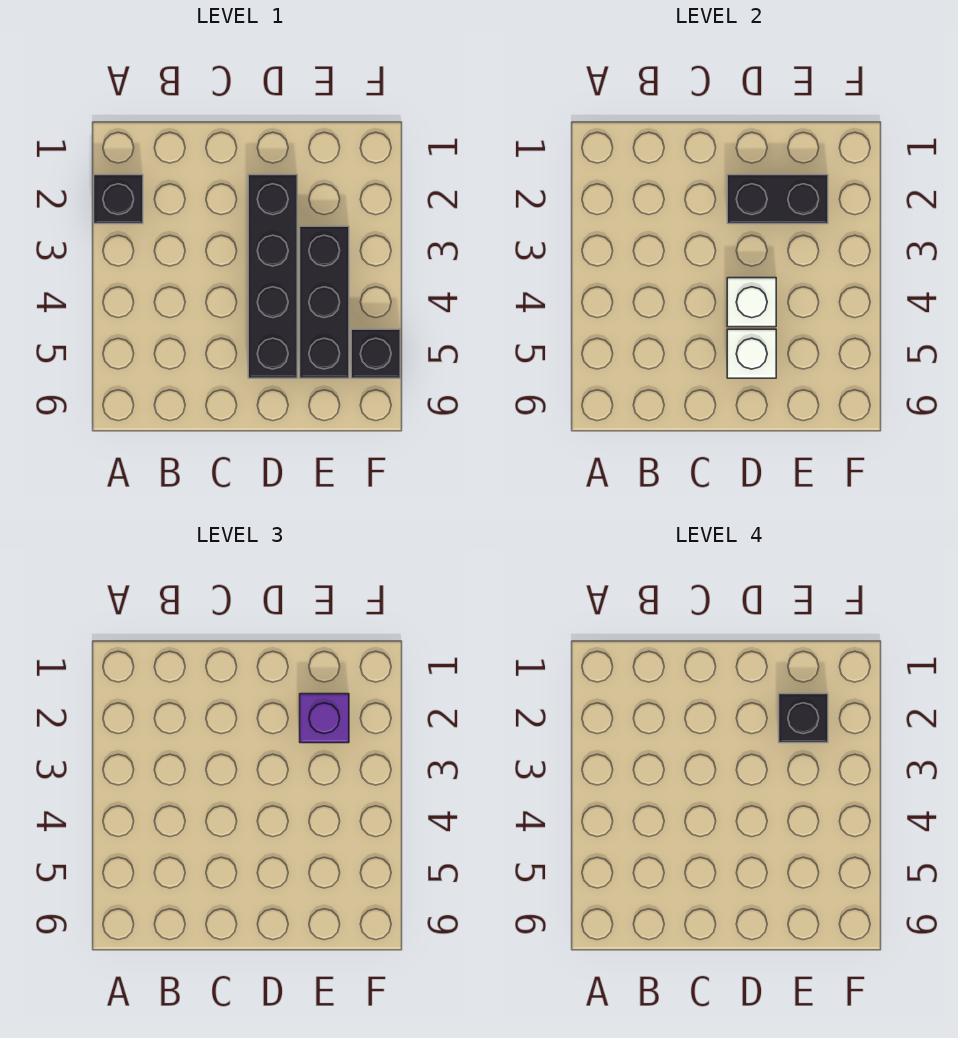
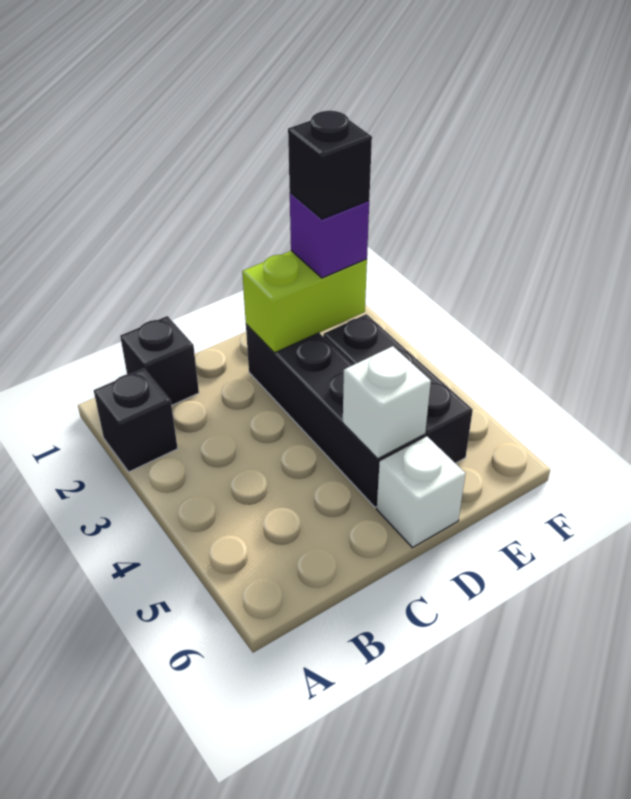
black 1x2 brick [727,175,828,224] -> lime 1x2 brick [242,251,367,353]
white 1x1 brick [727,278,776,327] -> white 1x1 brick moved to [377,437,465,548]
black 1x1 brick [351,329,400,378] -> black 1x1 brick moved to [120,316,199,405]

